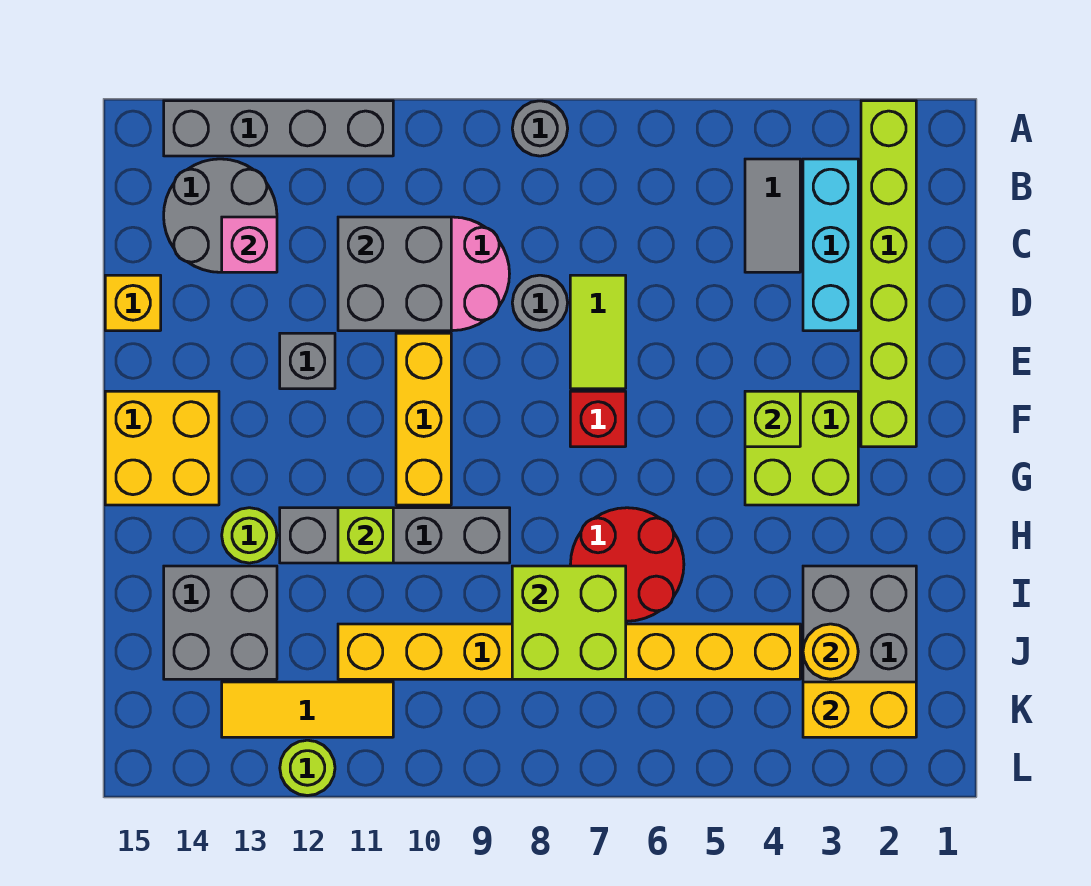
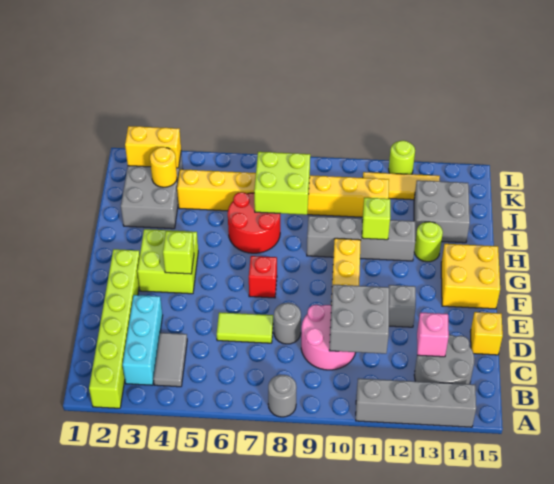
lime 1x2 tile [570,275,626,389] -> lime 1x2 tile turned to [217,312,273,343]

